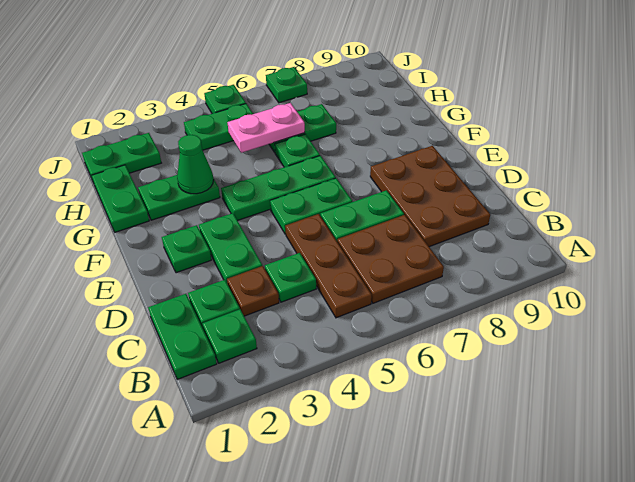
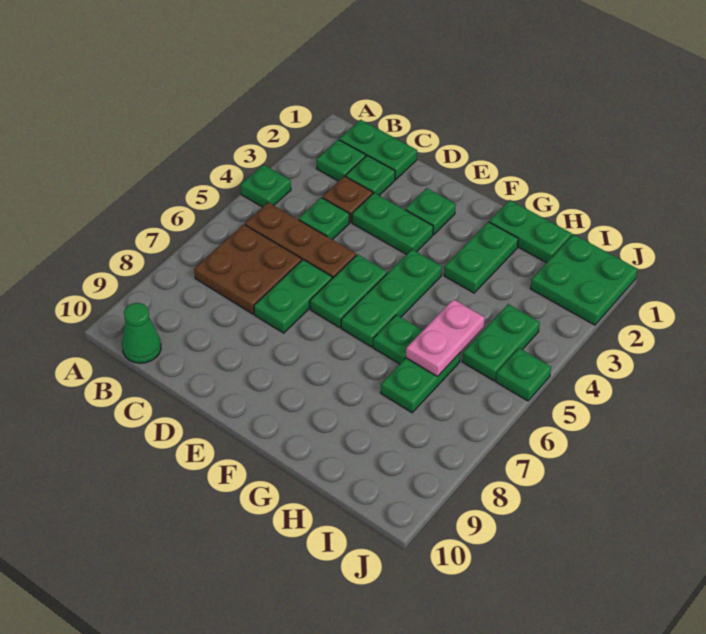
brown 2x3 plate [370,146,490,247] -> none
green 1x1 cone [177,135,213,194] -> green 1x1 cone moved to [122,303,161,363]
green 1x2 plate [82,133,161,181] -> green 2x2 plate [530,234,638,325]
green 1x1 plate [266,67,307,103] -> green 1x1 plate moved to [241,165,291,207]

